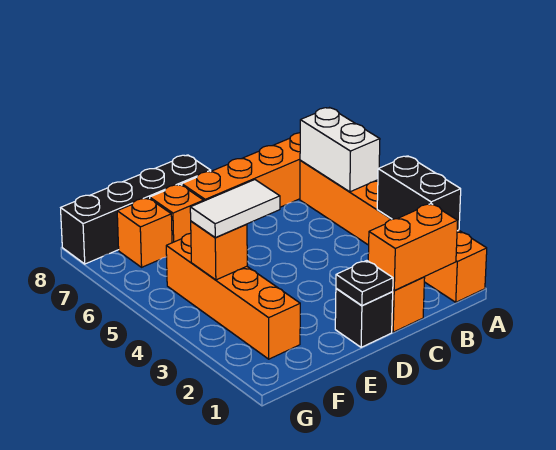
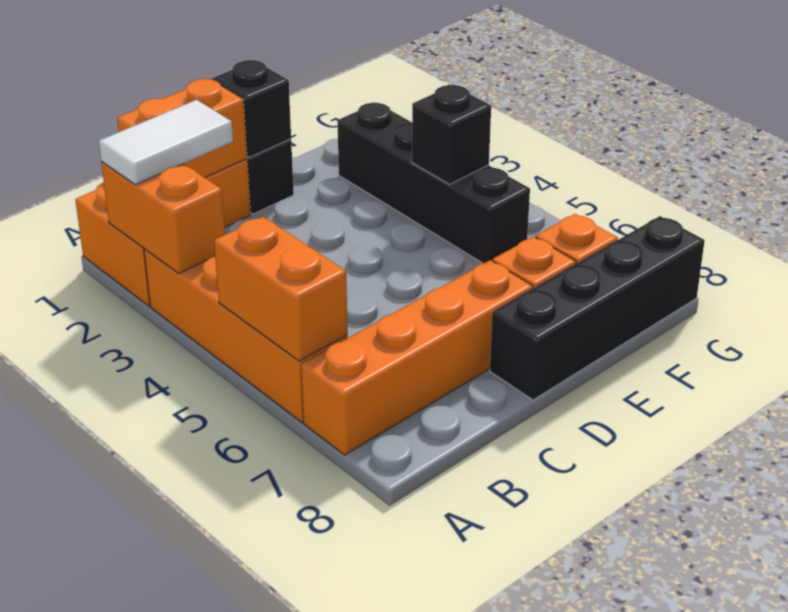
black 1x2 brick [377,156,461,231] -> orange 1x2 brick [101,162,225,273]
white 1x2 brick [300,108,380,192] -> orange 1x2 brick [214,217,348,361]
black 1x1 plate [336,261,393,305] -> black 1x1 brick [212,60,291,157]
white 1x2 tile [190,180,280,238] -> white 1x2 tile moved to [99,100,233,185]
orange 1x4 brick [166,233,300,359] -> black 1x4 brick [337,103,530,264]
orange 1x1 brick [191,221,247,280] -> black 1x1 brick [412,85,491,184]

